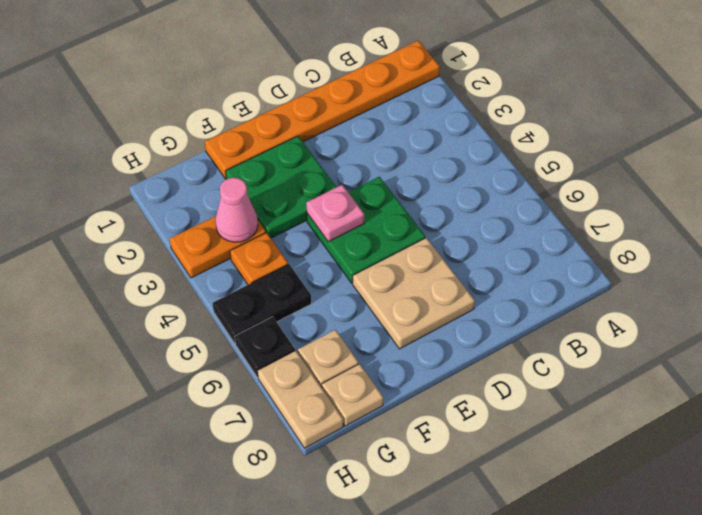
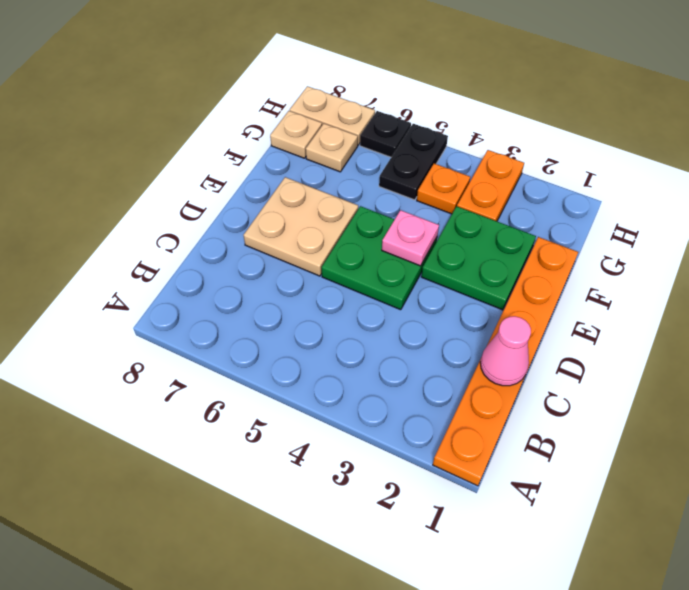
pink 1x1 cone [216,178,258,242] -> pink 1x1 cone moved to [480,316,531,386]

